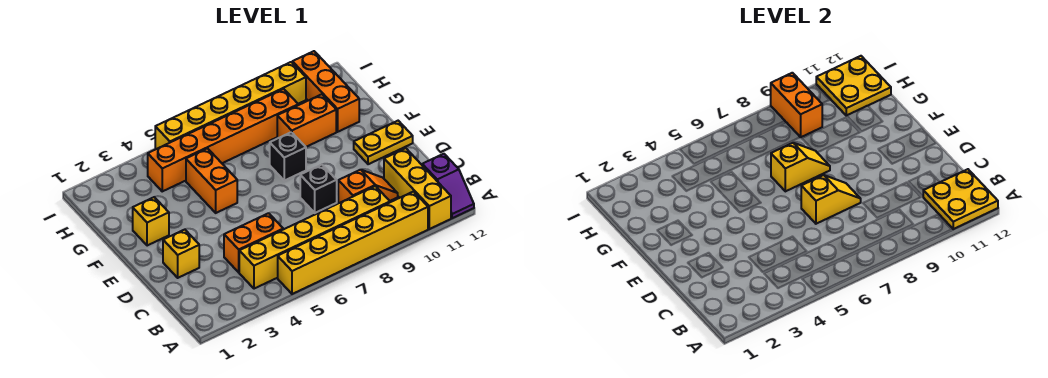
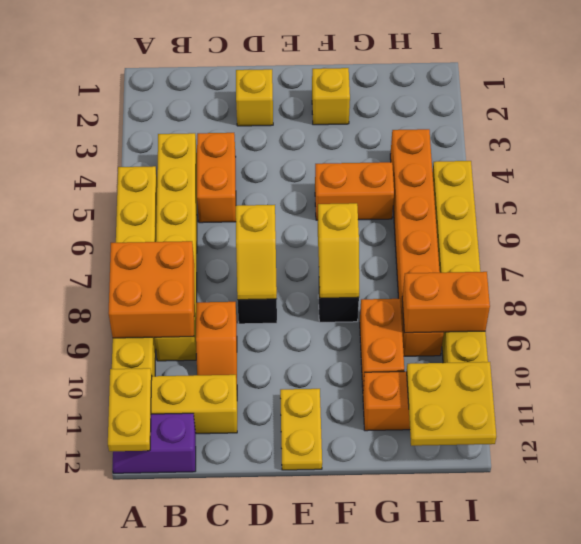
none -> orange 2x2 brick [108,241,194,338]
yellow 2x2 plate [923,169,998,229] -> yellow 1x2 plate [108,368,152,451]

